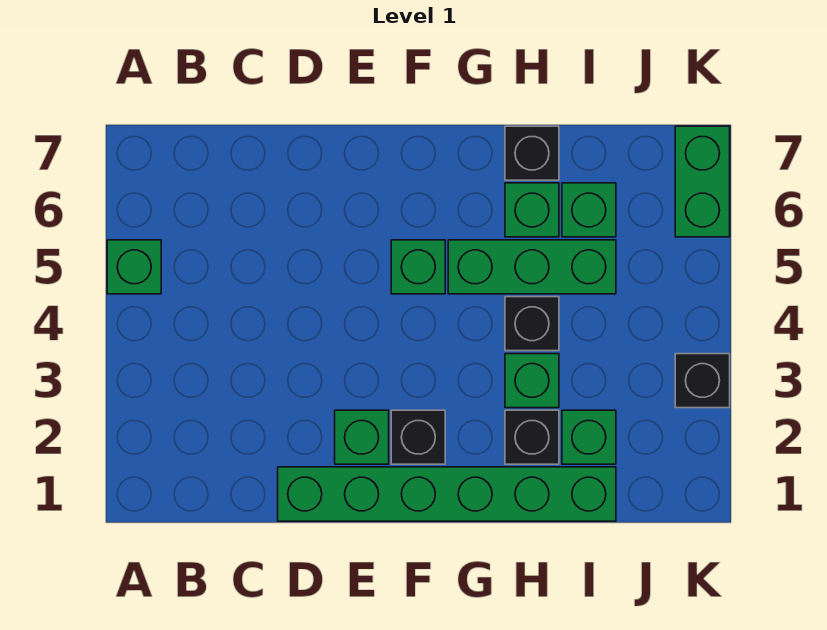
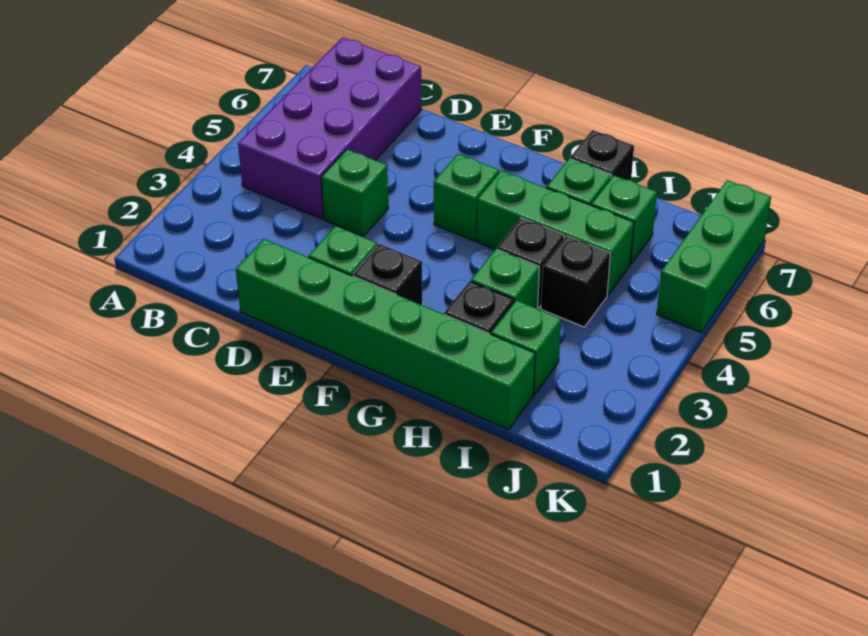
green 1x1 brick [107,240,161,294] -> green 1x1 brick moved to [321,149,388,236]
none -> purple 2x4 brick [238,37,422,219]
black 1x1 brick [675,354,730,408] -> black 1x1 brick moved to [541,236,610,327]
green 1x2 brick [675,126,730,237] -> green 1x3 brick [657,180,771,332]

